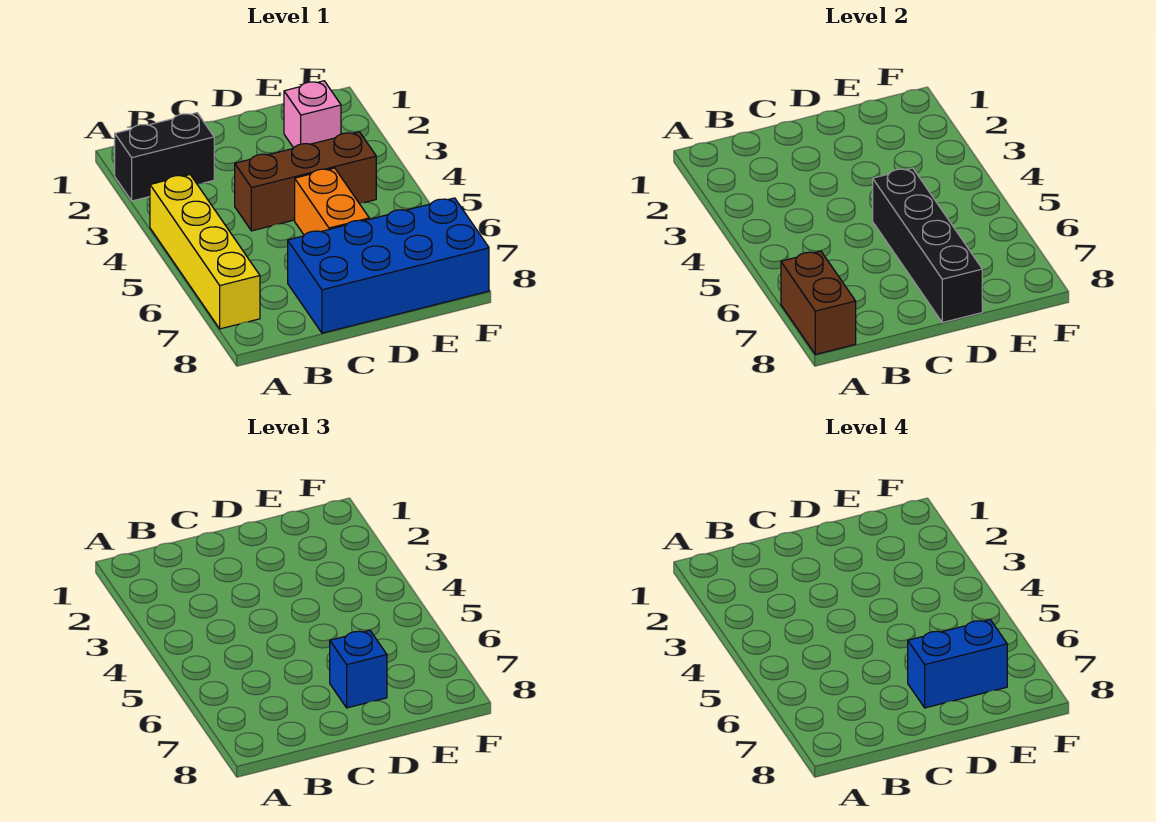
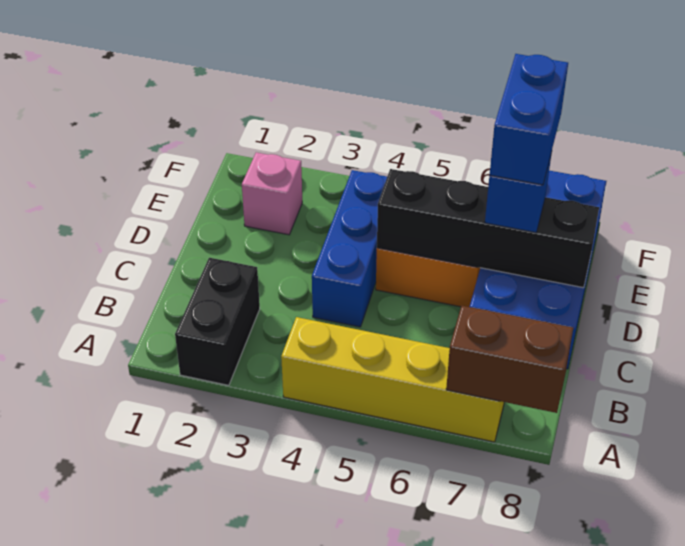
brown 1x3 brick [235,132,376,231] -> blue 1x3 brick [312,170,387,327]

